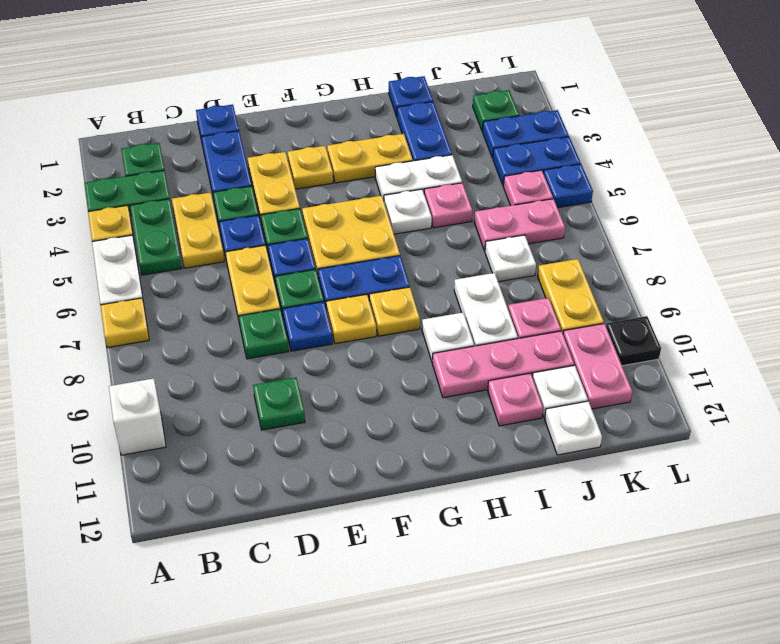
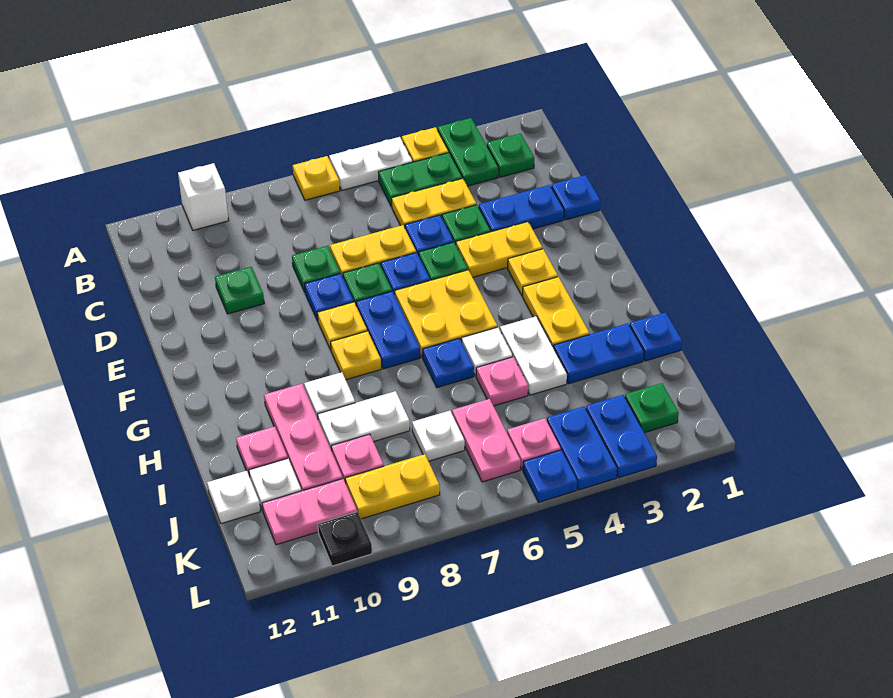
none -> blue 1x1 plate [423,338,474,388]

